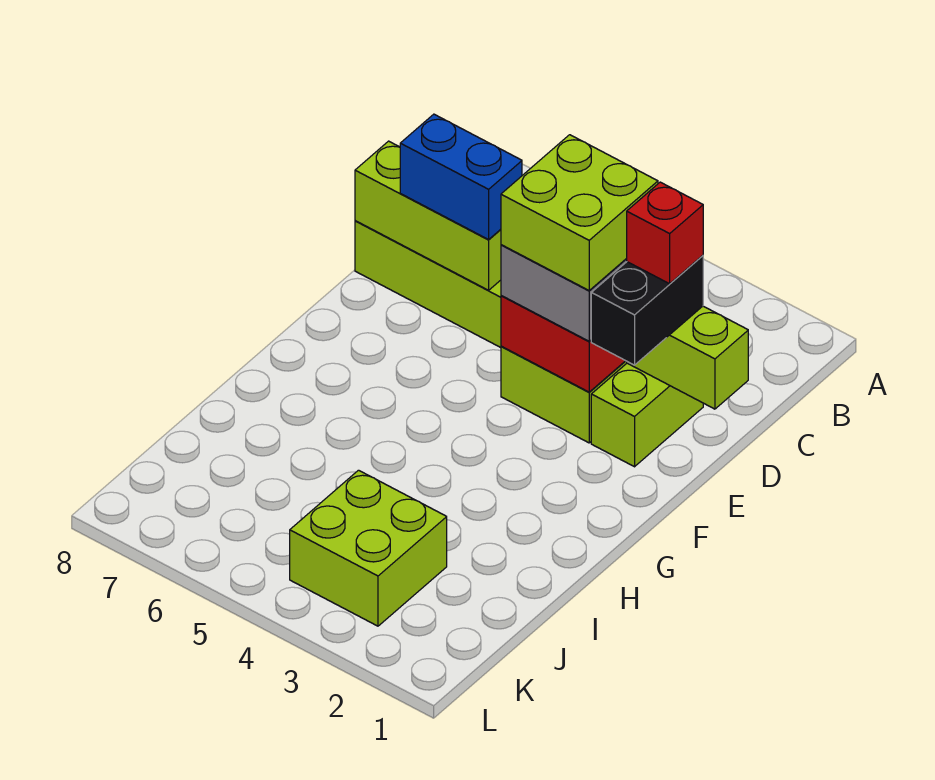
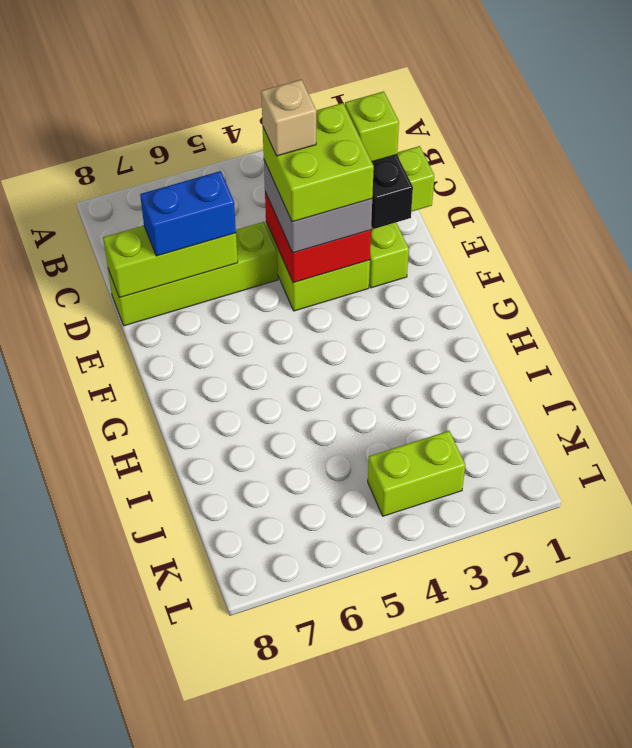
red 1x1 brick [627,182,703,284] -> lime 1x1 brick [345,91,399,162]
none -> tan 1x1 brick [261,80,316,156]
lime 2x2 brick [290,470,447,626] -> lime 1x2 brick [368,431,465,516]

